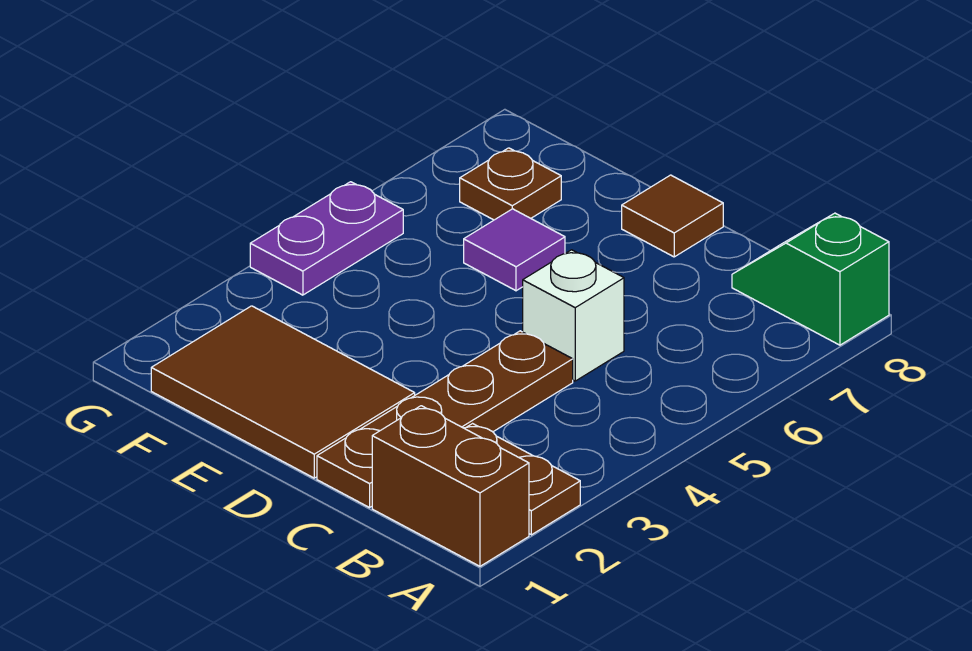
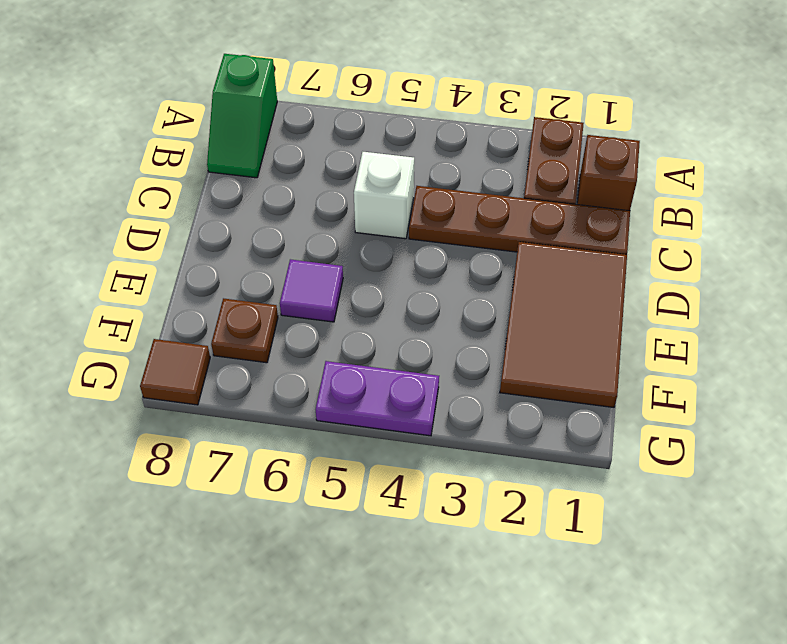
brown 1x2 brick [372,406,529,566] -> brown 1x1 brick [577,135,640,211]
brown 1x1 tile [622,175,723,257] -> brown 1x1 tile moved to [140,339,210,405]

